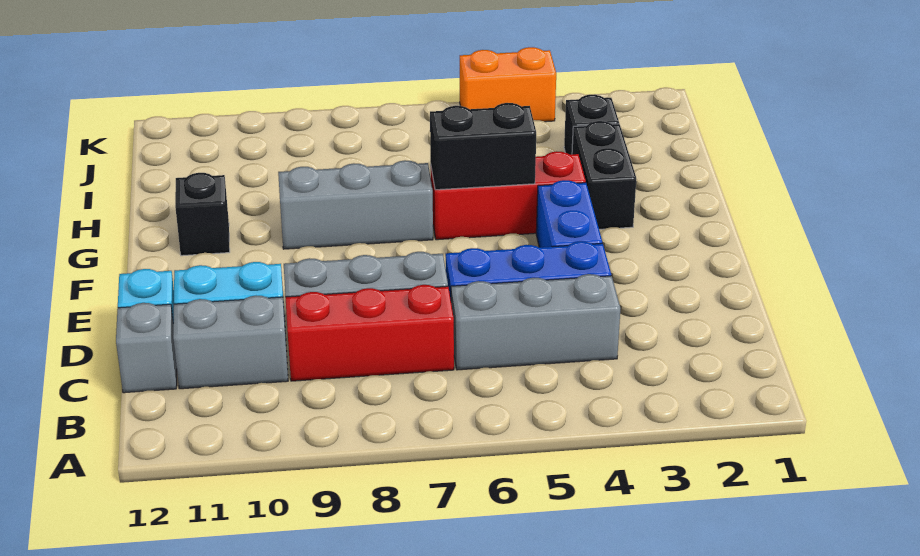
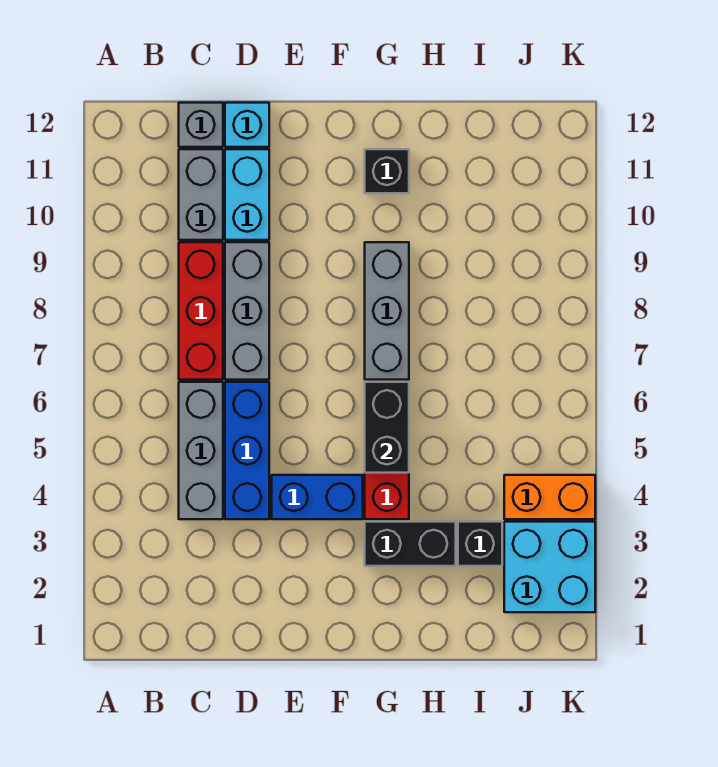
none -> cyan 2x2 brick [504,522,595,612]
orange 1x2 brick [460,47,556,122] -> orange 1x2 brick turned to [504,475,595,519]

